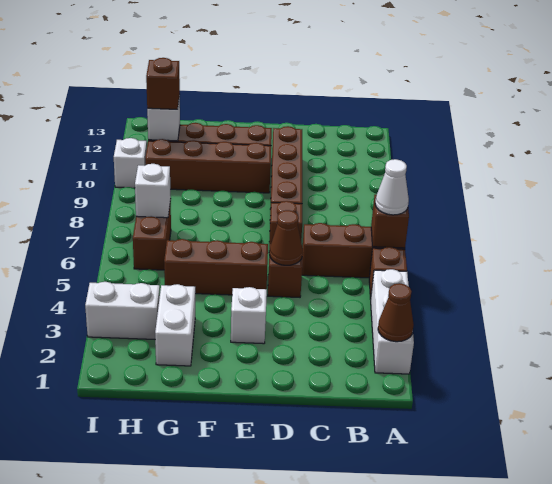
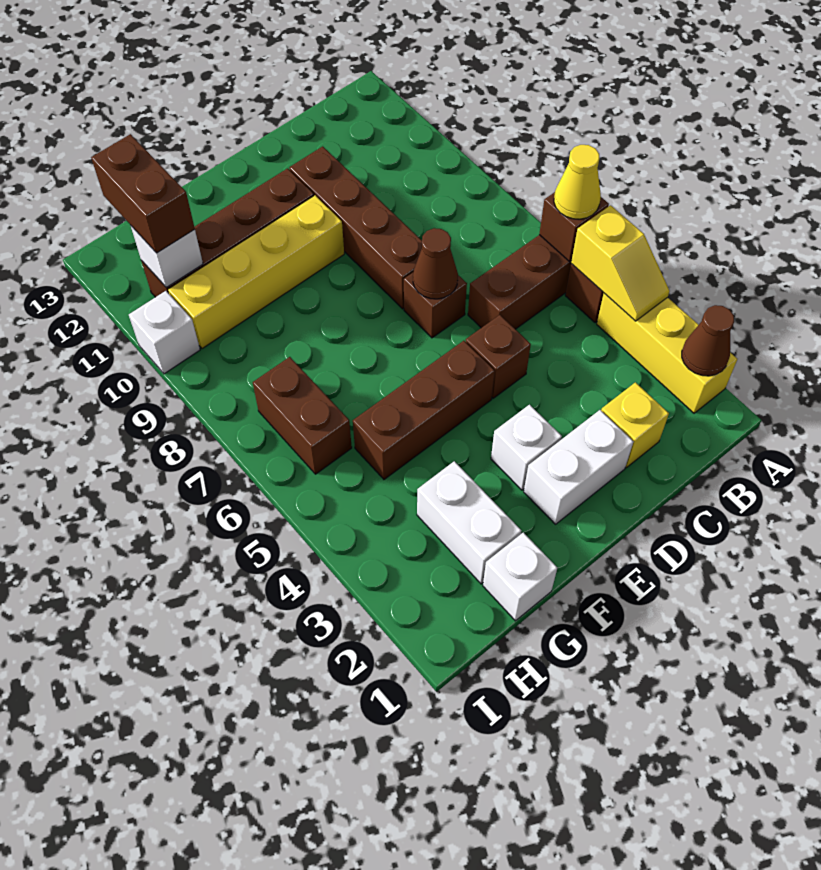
white 1x3 brick [371,269,414,374] -> yellow 1x3 brick [597,293,737,413]
none -> yellow 1x2 slope [571,205,669,321]
white 1x1 cone [375,159,409,215] -> yellow 1x1 cone [554,145,601,219]
none -> yellow 1x1 brick [601,382,669,468]
brown 1x1 cone [270,210,303,265] -> brown 1x1 cone moved to [413,228,458,299]
brown 1x4 brick [145,139,271,193] -> yellow 1x4 brick [168,195,344,349]
white 1x2 brick [85,282,160,339] -> white 1x2 brick moved to [524,410,634,524]
white 1x1 brick [135,164,171,218] -> white 1x1 brick moved to [483,532,557,621]
brown 1x1 brick [146,58,180,109] -> brown 1x2 brick [91,134,195,253]

